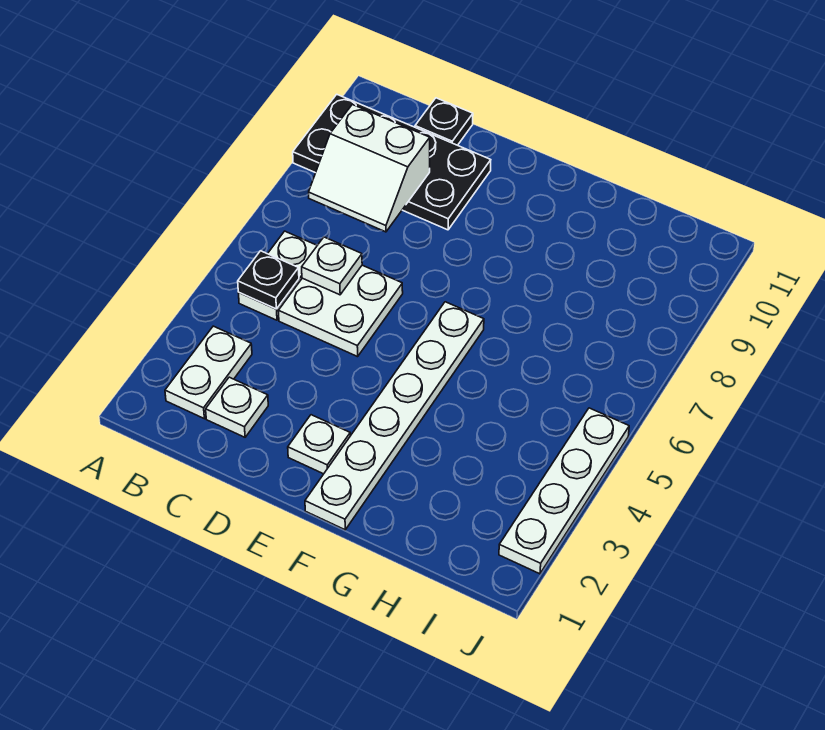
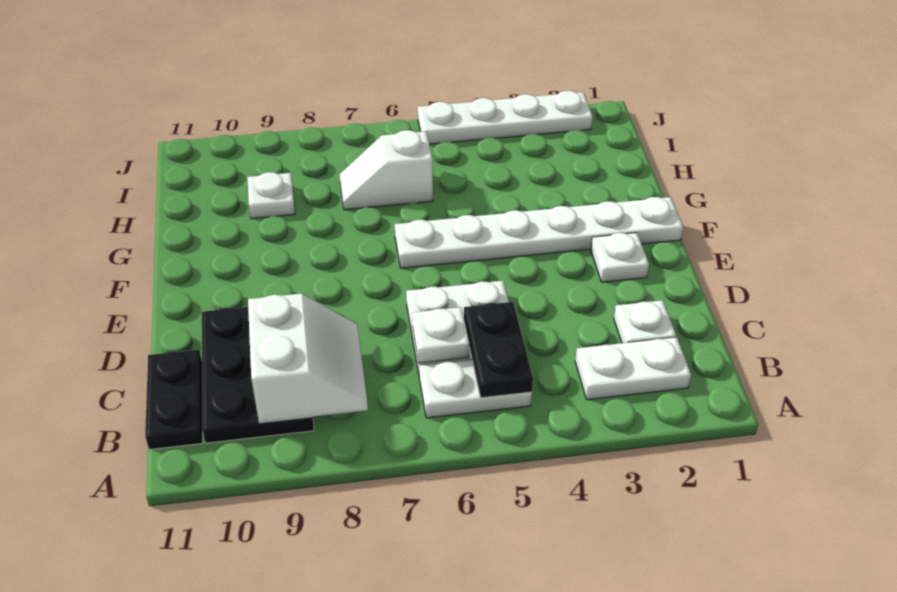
black 2x4 plate [293,94,491,230] -> black 2x3 plate [202,307,314,443]
black 1x1 plate [238,251,299,309] -> black 1x2 plate [464,302,533,398]
black 1x1 plate [415,98,473,145] -> black 1x2 plate [145,350,203,450]
none -> white 1x2 slope [340,130,433,210]
none -> white 1x1 plate [247,172,295,219]

